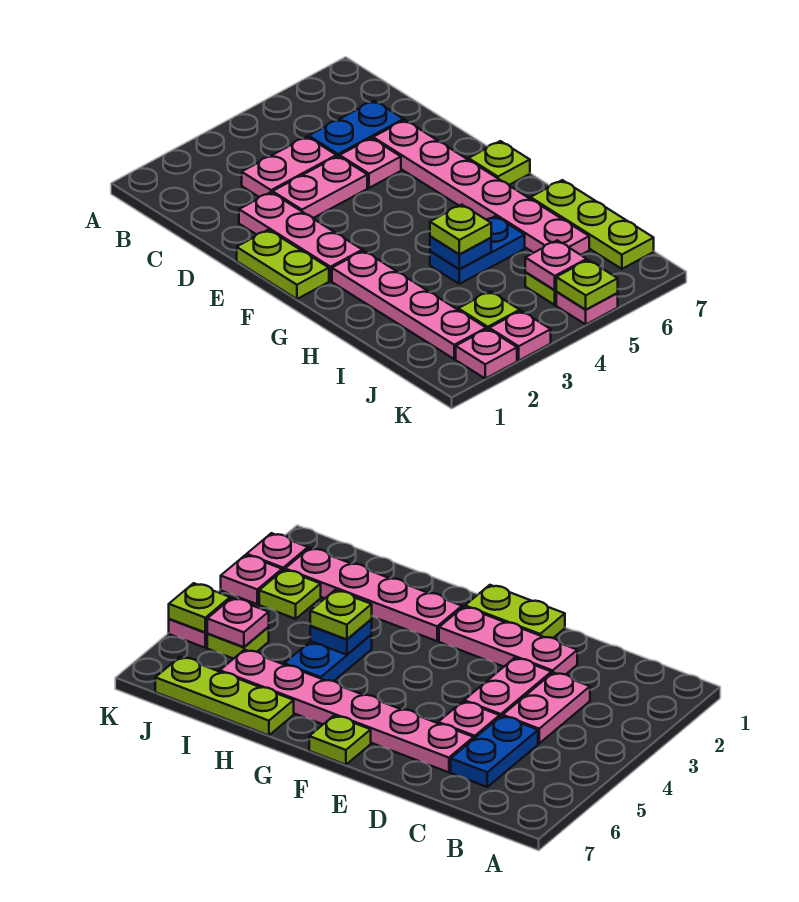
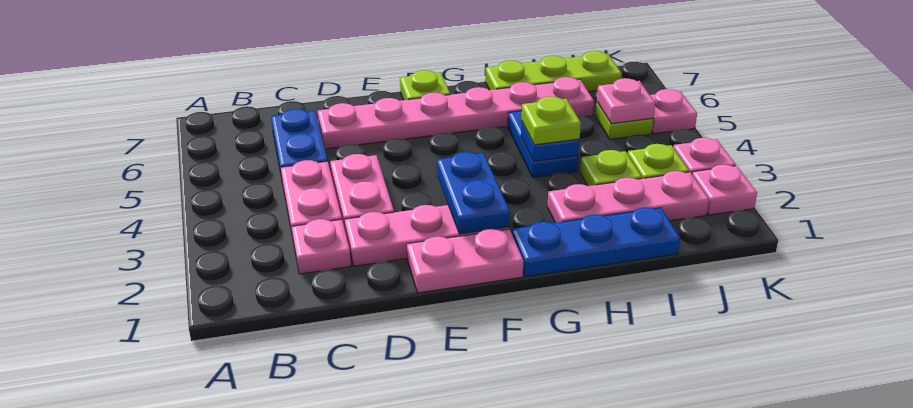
pink 1x1 plate [340,138,401,188] -> pink 1x1 plate moved to [292,219,351,274]
lime 1x2 plate [237,230,329,299] -> pink 1x2 plate [407,229,523,293]
none -> blue 1x2 plate [437,152,510,234]
none -> blue 1x3 plate [512,207,680,277]
pink 1x4 plate [332,251,486,359] -> pink 1x3 plate [547,171,709,223]
lime 1x1 plate [556,260,618,310] -> lime 1x1 plate moved to [580,150,642,186]

